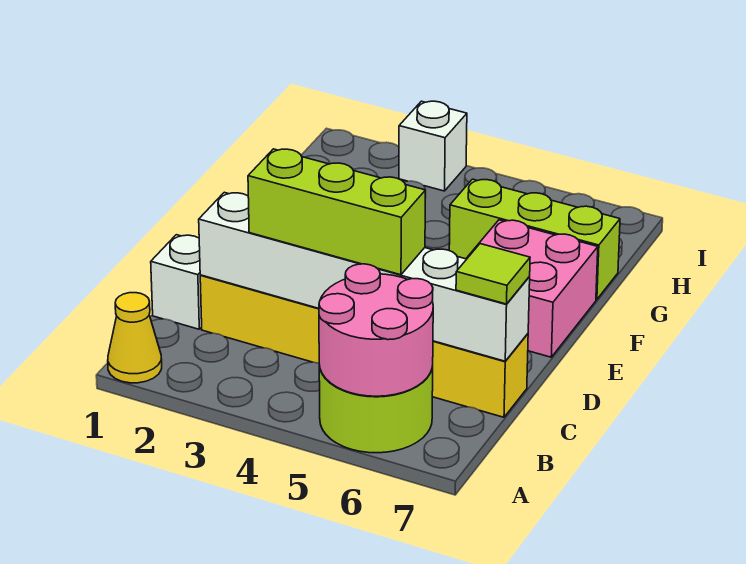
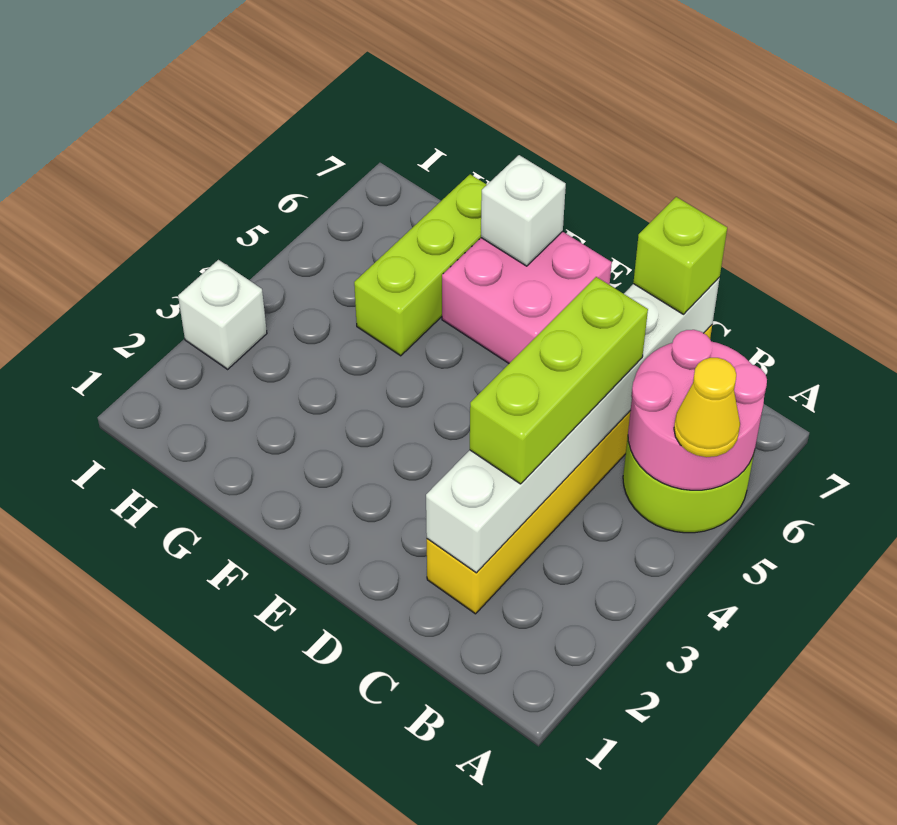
yellow 1x1 cone [108,293,162,383] -> yellow 1x1 cone moved to [674,358,740,457]
white 1x1 brick [151,235,202,329] -> white 1x1 brick moved to [481,155,566,266]
lime 1x1 tile [456,244,530,304] -> lime 1x1 brick [633,197,727,314]

